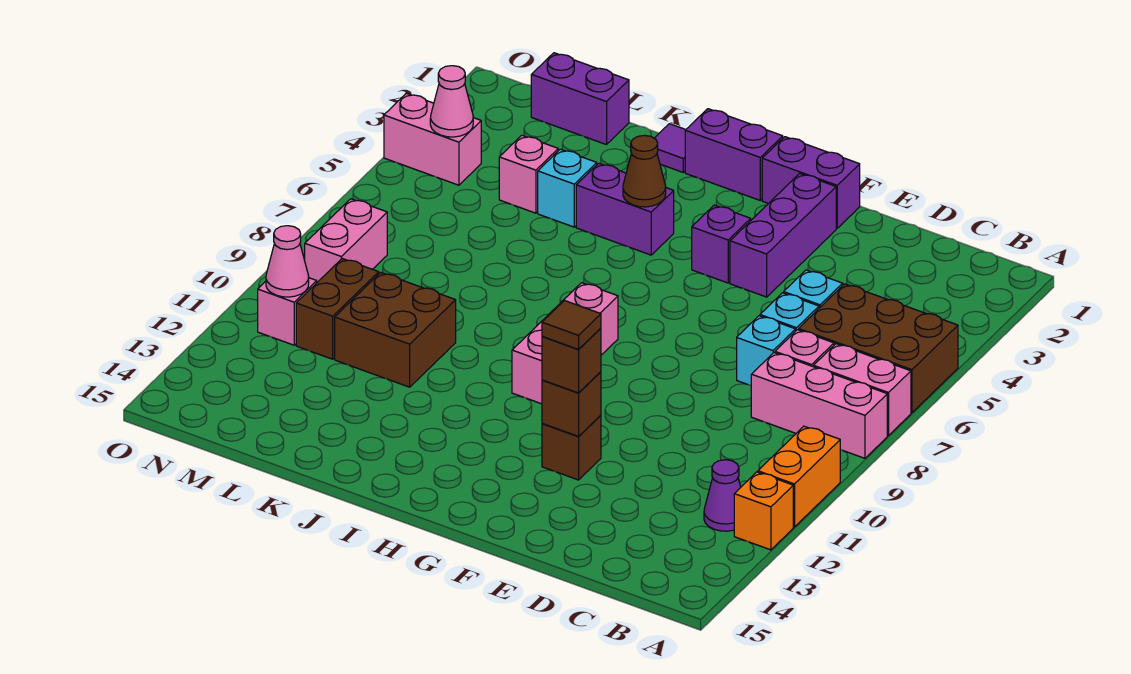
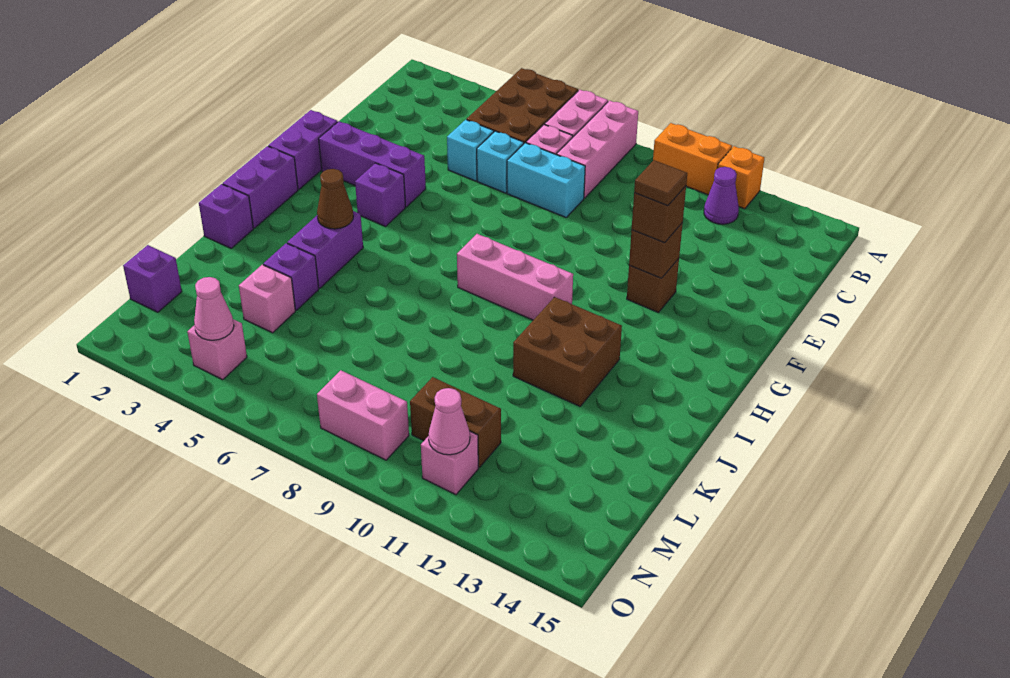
cyan 1x1 brick [737,316,796,386] -> cyan 1x2 brick [507,143,585,217]
purple 1x1 tile [654,124,686,172] -> purple 1x1 brick [199,184,253,248]
cyan 1x1 brick [538,149,597,227] -> purple 1x1 brick [263,243,319,310]
brown 2x2 brick [335,272,456,387] -> brown 2x2 brick moved to [513,297,622,406]
purple 1x2 brick [531,53,629,145] -> purple 1x1 brick [123,245,182,312]
pink 1x2 brick [384,93,481,185] -> pink 1x1 brick [187,319,247,380]

